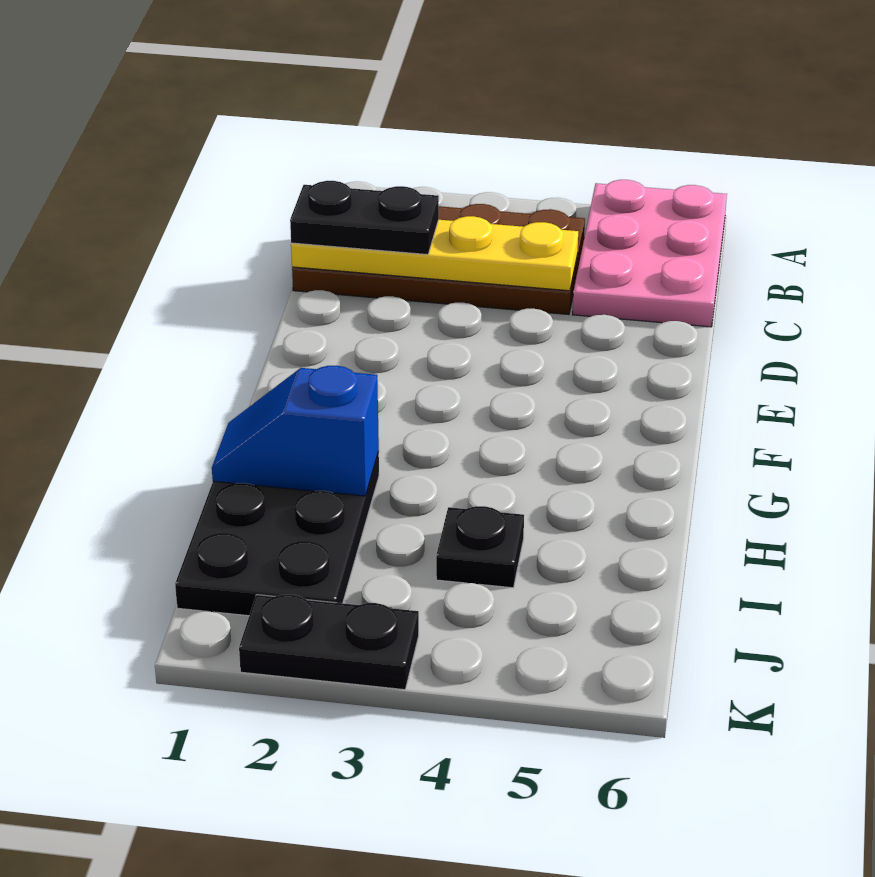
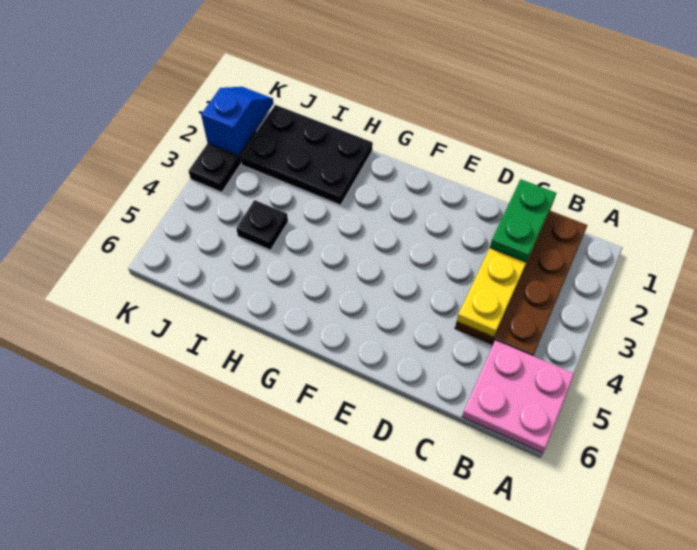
pink 2x3 plate [573,180,727,327] -> pink 2x2 plate [462,340,574,453]
black 1x2 plate [290,181,439,255] -> green 1x2 plate [490,179,556,262]
blue 1x2 slope [212,365,379,496] -> blue 1x2 slope moved to [201,87,274,155]

